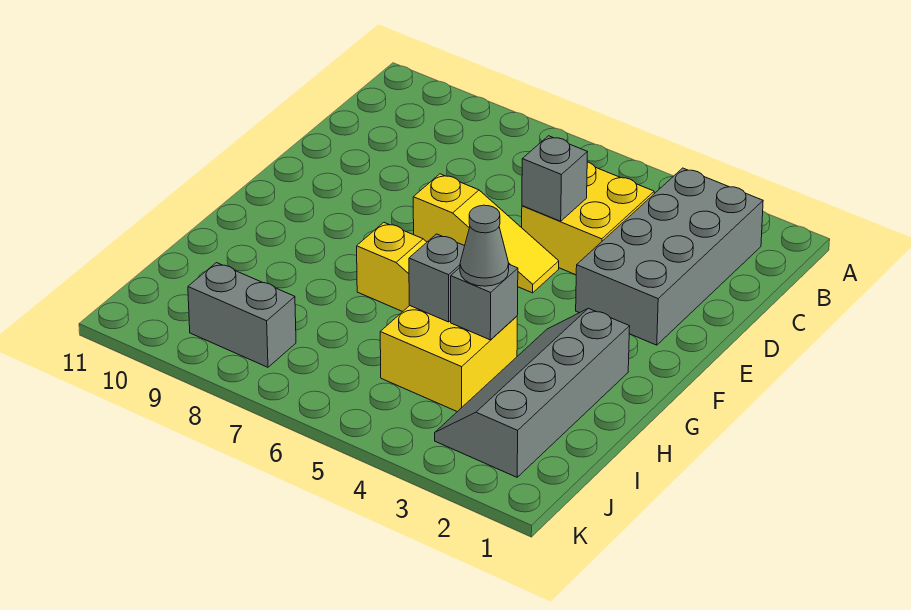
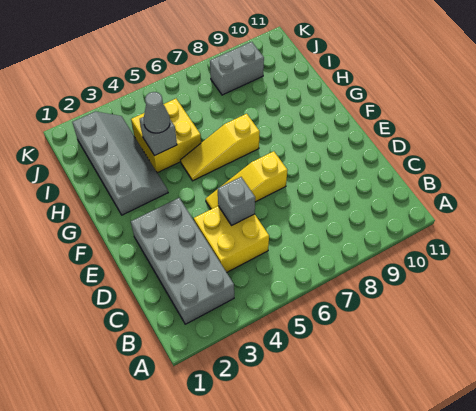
grey 1x1 brick [409,234,464,322] -> none

